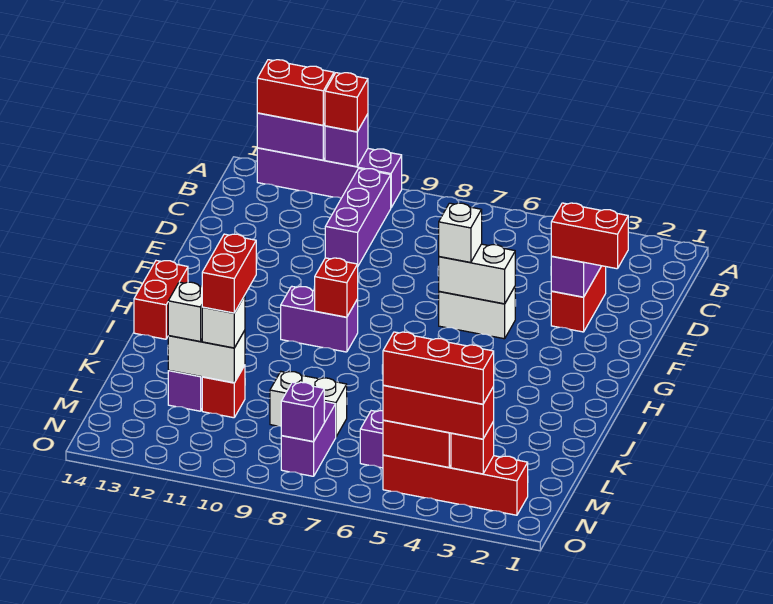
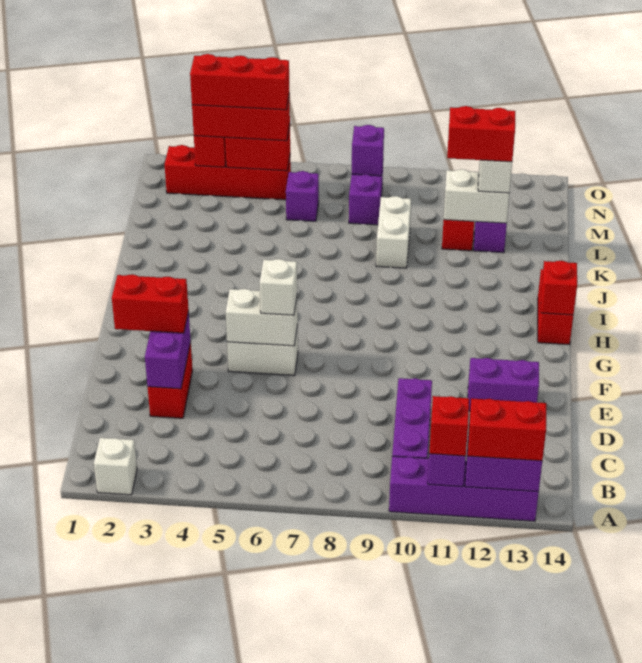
purple 1x2 brick [281,286,358,352] -> purple 1x2 brick moved to [468,358,539,411]
red 1x1 brick [315,258,358,317] -> red 1x1 brick moved to [541,261,577,315]
red 1x2 brick [202,234,256,313] -> red 1x2 brick turned to [447,106,515,162]
white 1x2 brick [270,372,347,437] -> white 1x2 brick turned to [376,196,411,268]
white 1x1 brick [202,296,245,348] -> white 1x1 brick moved to [94,438,137,495]

